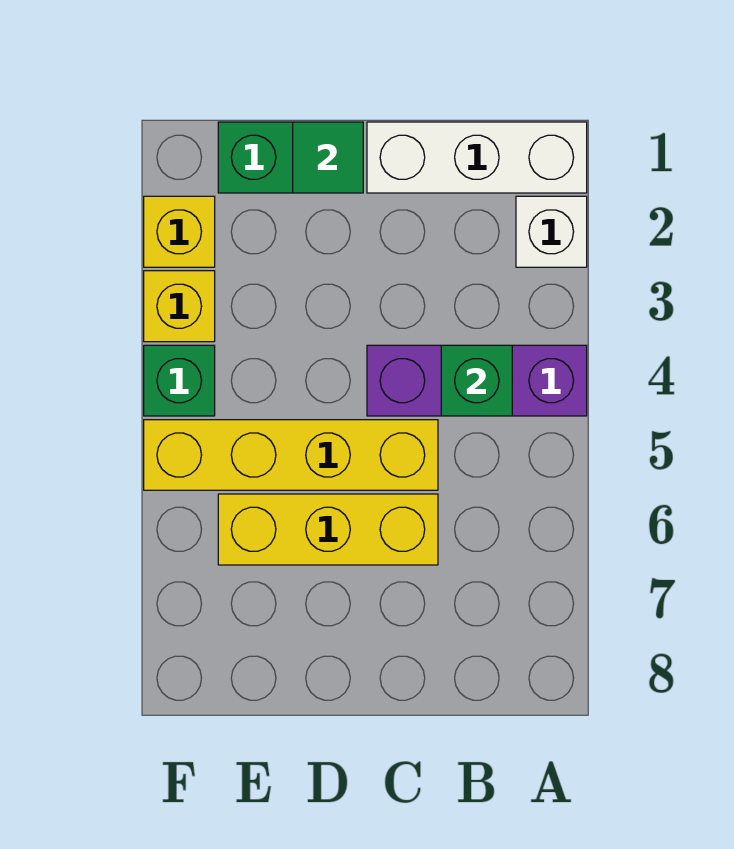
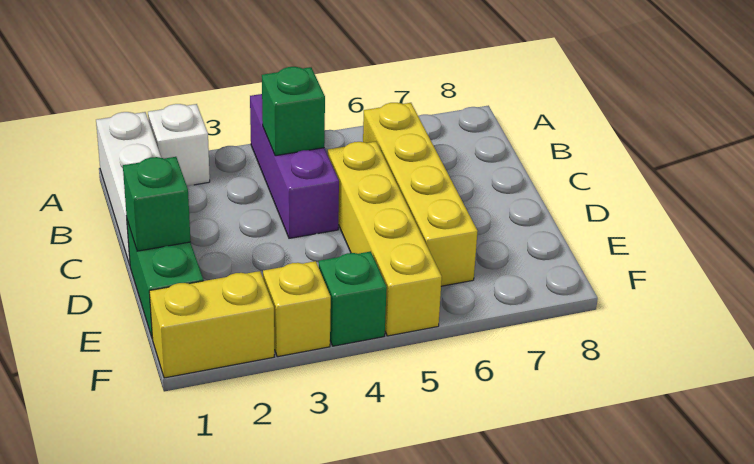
yellow 1x3 brick [218,494,438,565] -> yellow 1x4 brick [363,103,478,286]
green 1x1 tile [293,122,363,193] -> green 1x1 brick [123,157,191,251]
yellow 1x1 brick [144,196,215,267] -> yellow 1x2 brick [149,271,274,378]

